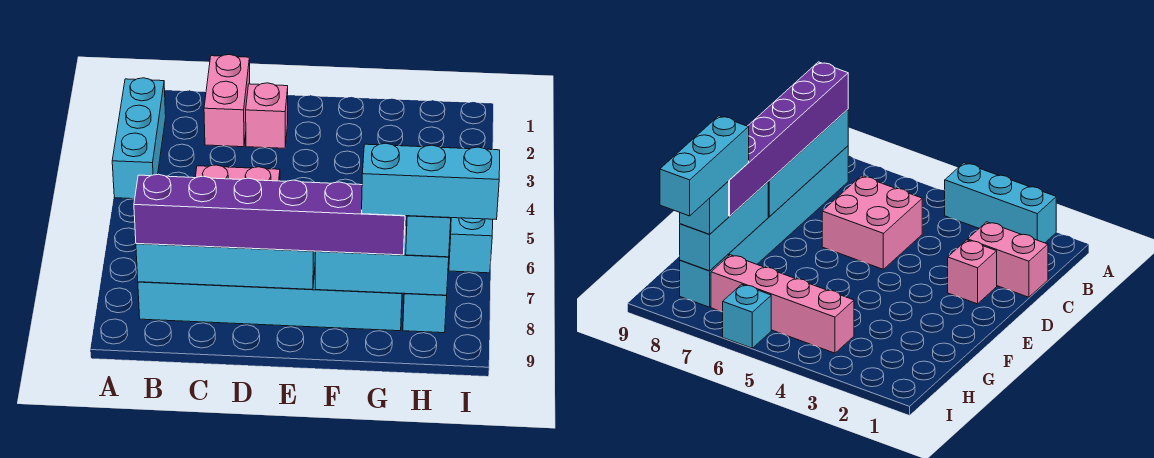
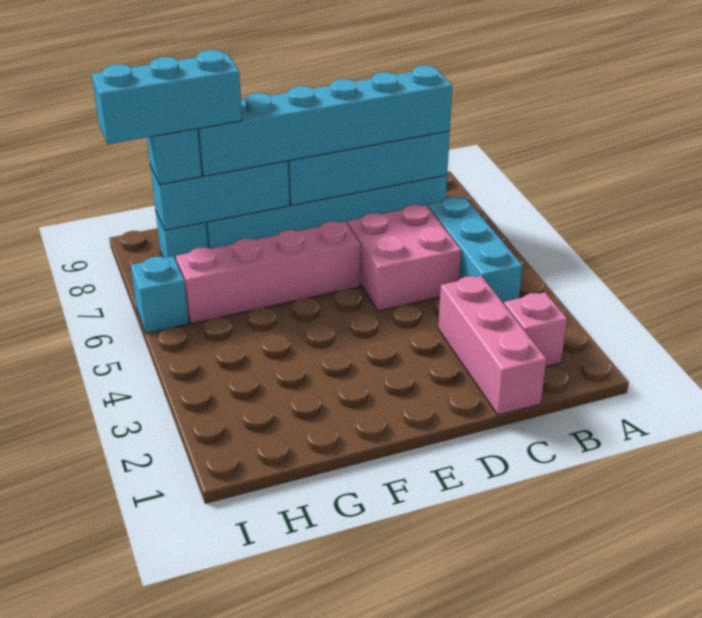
cyan 1x3 brick [112,78,166,199] -> cyan 1x3 brick moved to [428,197,523,304]
purple 1x6 brick [134,174,405,255] -> cyan 1x6 brick [198,66,452,176]
pink 1x2 brick [204,55,250,147] -> pink 1x3 brick [438,276,546,415]
pink 1x1 brick [246,83,288,148] -> pink 1x1 brick moved to [504,292,567,367]
pink 1x4 brick [711,255,854,353] -> pink 1x4 brick turned to [176,221,360,324]

